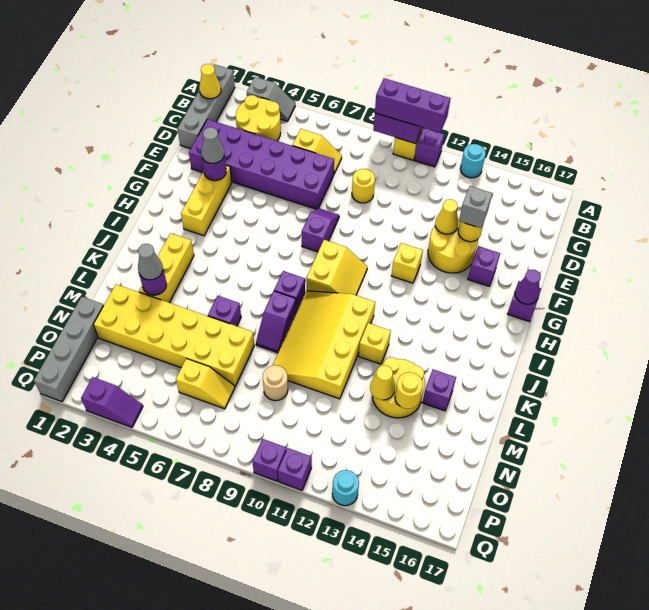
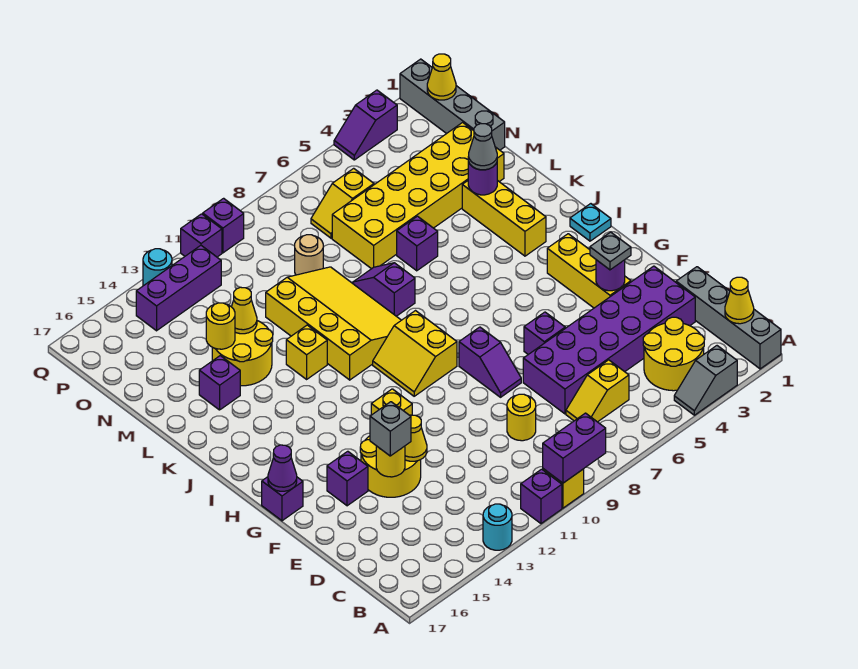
purple 1x3 brick [375,78,451,133] -> purple 1x3 brick moved to [136,246,221,331]
grey 1x1 cone [201,127,224,163] -> grey 1x1 plate [590,232,631,270]
none -> cyan 1x1 plate [570,204,611,241]
purple 1x1 brick [274,271,305,312] -> purple 1x1 brick moved to [524,312,565,354]
none -> yellow 1x1 cone [427,54,456,100]

